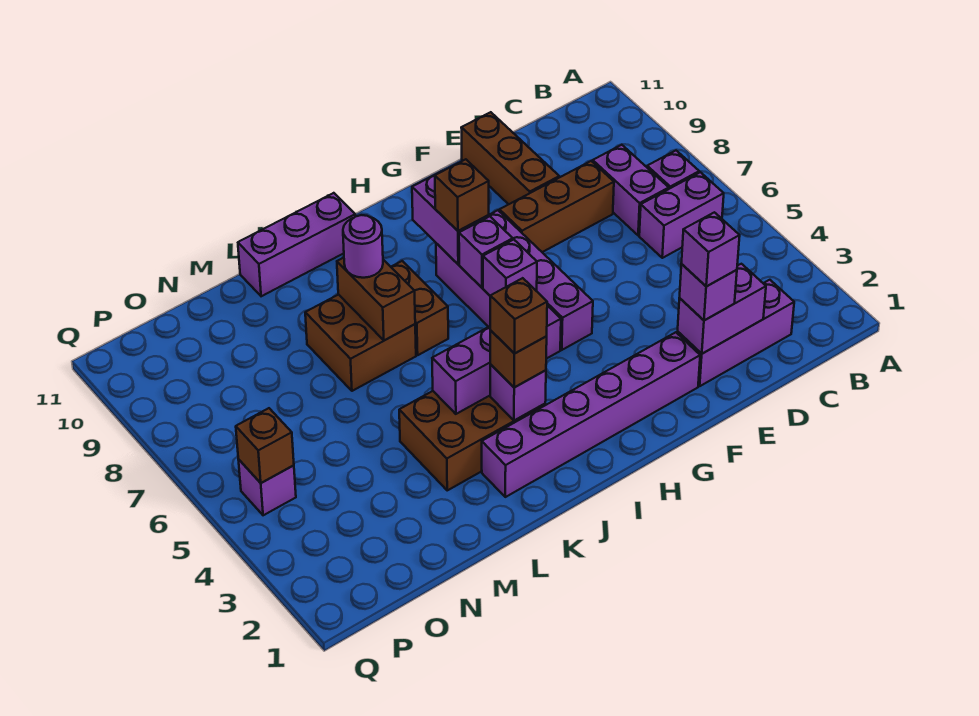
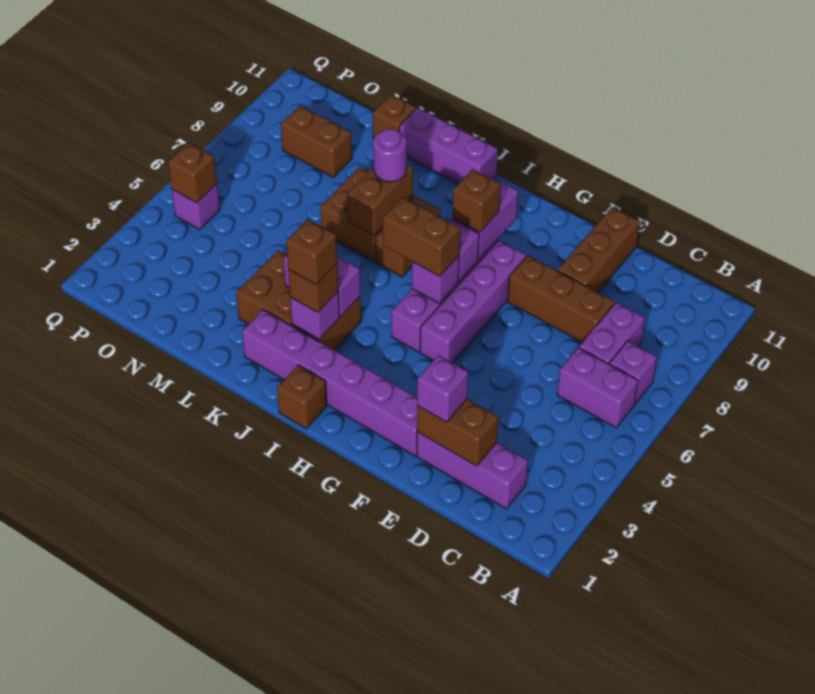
purple 1x2 brick [678,264,766,354] -> brown 1x2 brick [417,399,498,466]
purple 1x1 brick [681,212,740,286] -> none
none -> brown 1x2 brick [383,197,460,276]
none -> brown 1x1 brick [277,365,327,429]
none -> brown 1x1 brick [373,94,416,139]
none -> brown 1x2 brick [281,105,352,177]

